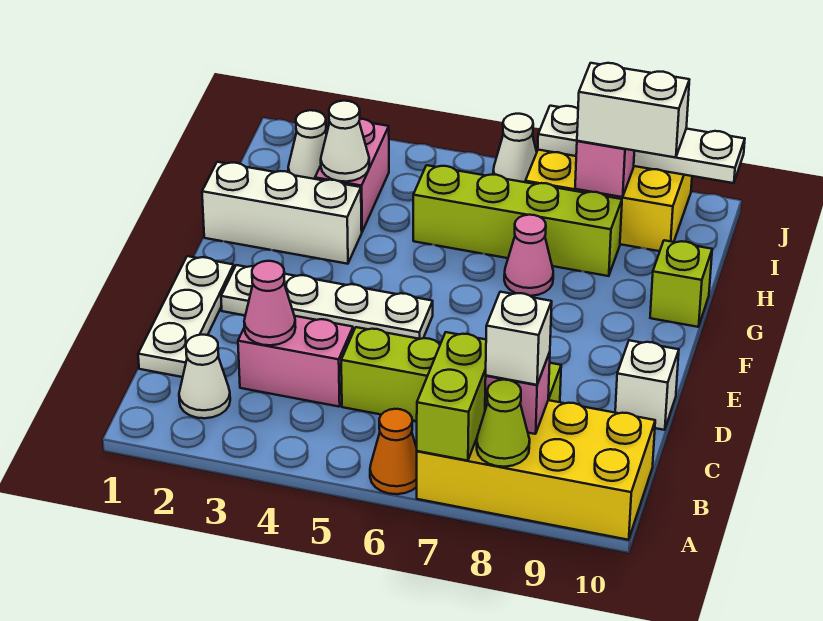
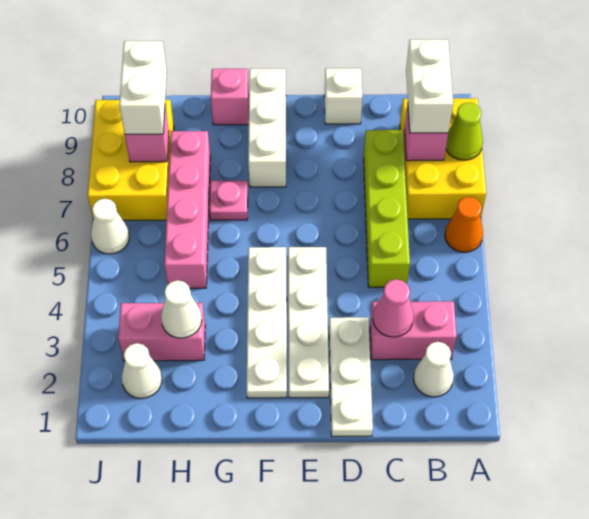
yellow 2x4 brick [417,400,655,540] -> yellow 2x3 brick [400,98,486,219]
lime 1x2 brick [417,332,486,461] -> none
white 1x1 brick [486,292,552,385] -> white 1x2 brick [406,40,453,133]
white 1x3 plate [138,256,234,377] -> white 1x3 plate turned to [329,317,373,436]
pink 1x2 brick [238,316,353,407] -> pink 1x2 brick turned to [370,301,457,360]
white 1x3 brick [202,162,362,264] -> white 1x3 brick moved to [248,69,286,187]
pink 1x1 cone [504,215,553,296] -> pink 1x1 plate [209,181,248,220]
lime 1x1 brick [650,240,712,327] -> pink 1x1 brick [211,69,249,125]
lime 1x4 brick [413,165,622,276] -> pink 1x4 brick [164,131,210,288]
white 1x4 plate [538,106,745,183] -> white 1x4 plate moved to [246,247,287,398]

